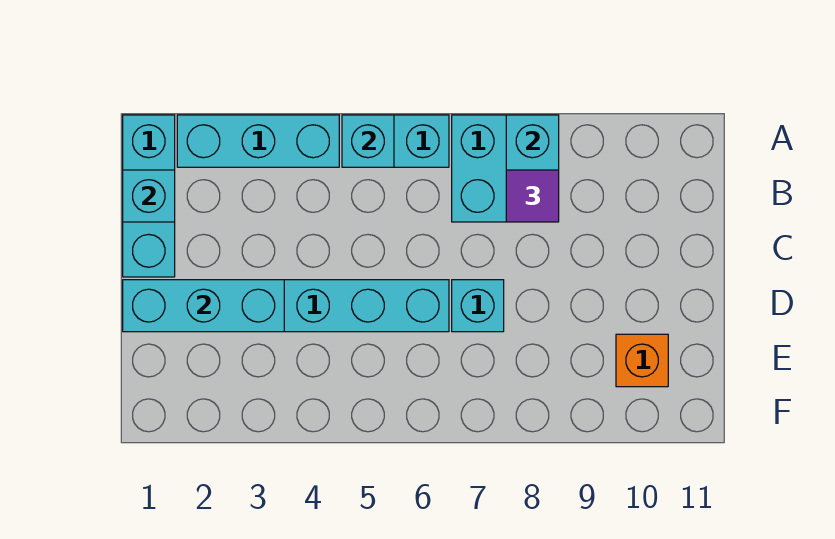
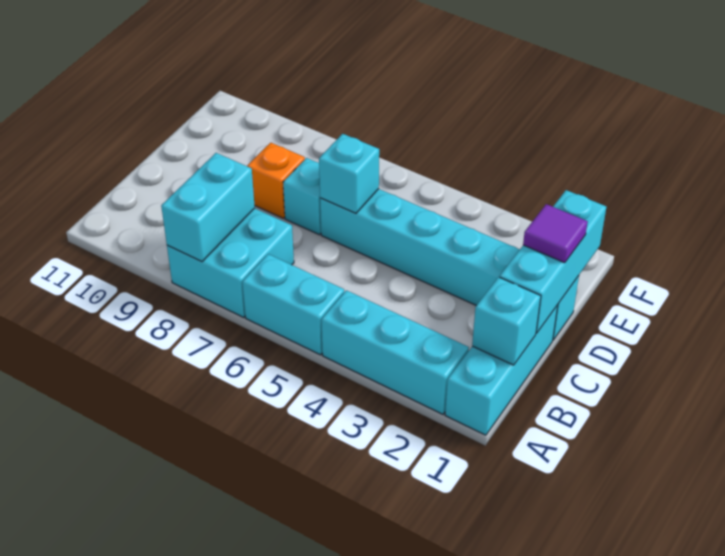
cyan 1x1 brick [342,115,394,167] -> cyan 1x1 brick moved to [319,134,379,213]
purple 1x1 tile [506,170,559,222] -> purple 1x1 tile moved to [523,204,588,263]
cyan 1x3 brick [123,280,284,332] -> cyan 1x3 brick turned to [500,190,606,333]
orange 1x1 brick [616,334,668,387] -> orange 1x1 brick moved to [247,143,305,218]

